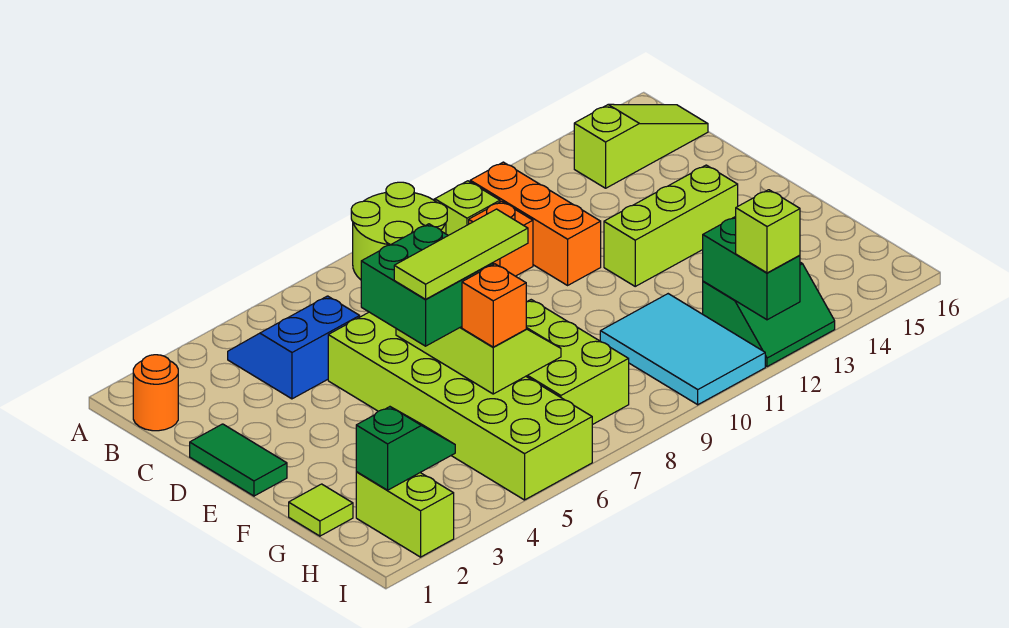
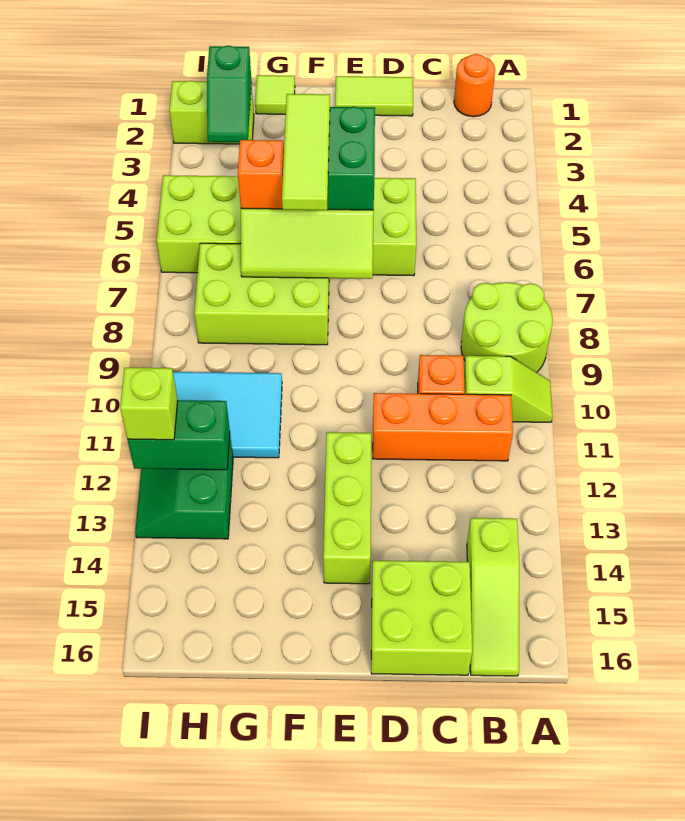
blue 2x2 slope [228,296,360,399] -> none
none -> lime 2x2 brick [371,560,472,675]
green 1x2 tile [190,424,287,496] -> lime 1x2 tile [335,76,413,116]

